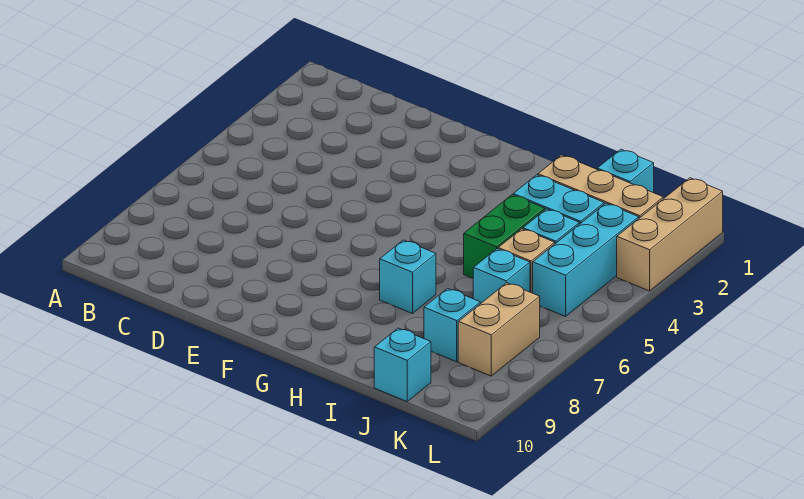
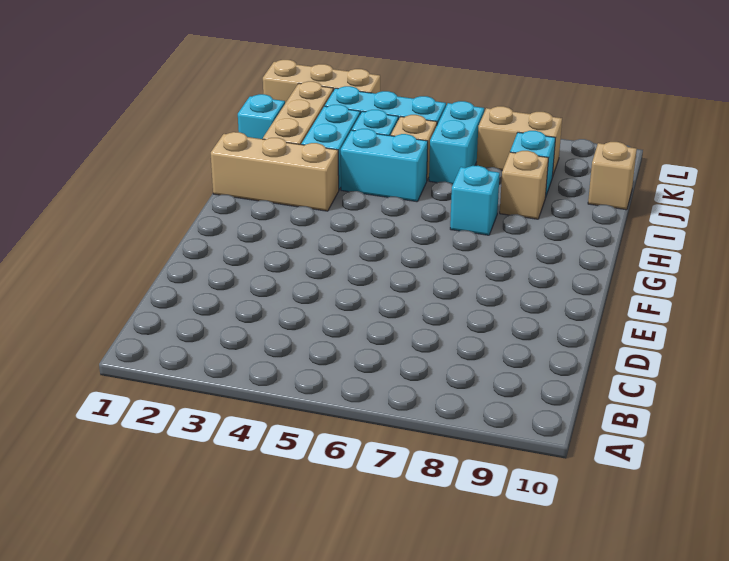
none -> tan 1x3 brick [211,132,339,211]
green 1x2 brick [464,195,545,278] -> cyan 1x2 brick [341,129,428,202]
none -> tan 1x1 brick [500,151,549,219]
cyan 1x1 brick [473,249,530,304] -> cyan 1x2 brick [429,101,484,184]
cyan 1x1 brick [374,328,431,401] -> tan 1x1 brick [588,142,637,210]

